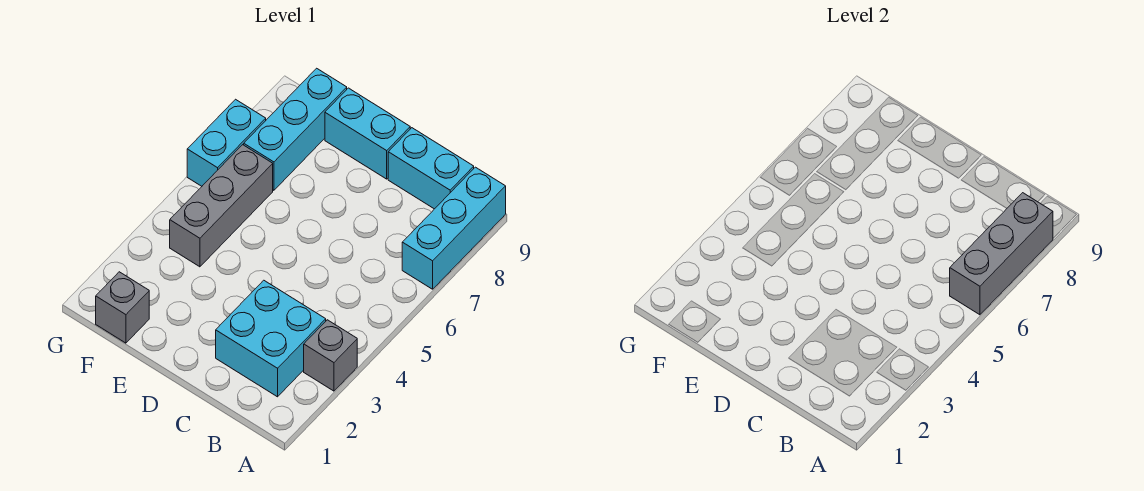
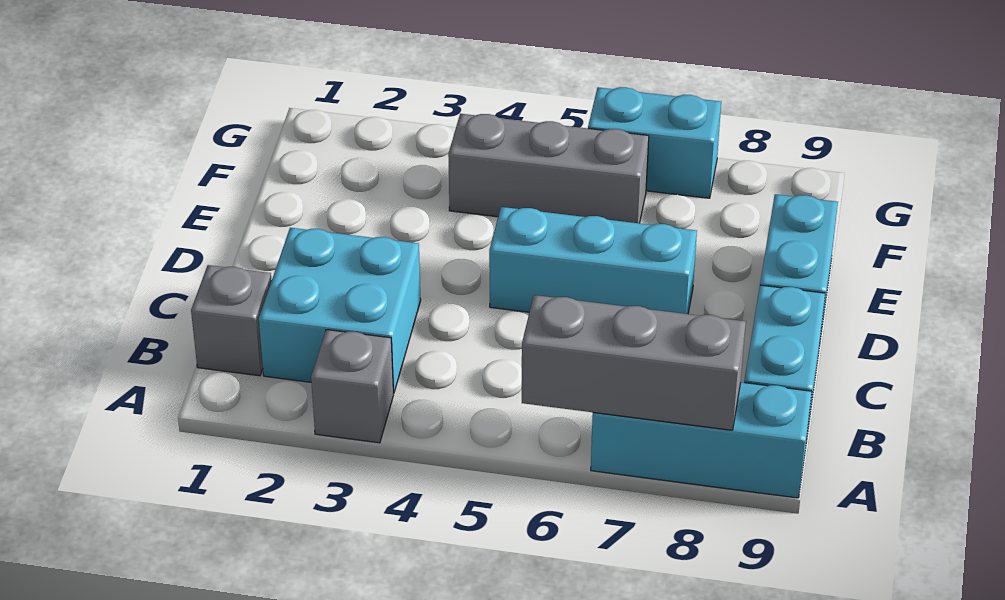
grey 1x1 brick [96,272,149,343] -> grey 1x1 brick moved to [191,265,272,376]
cyan 1x3 brick [244,68,347,190] -> cyan 1x3 brick moved to [489,207,697,314]

